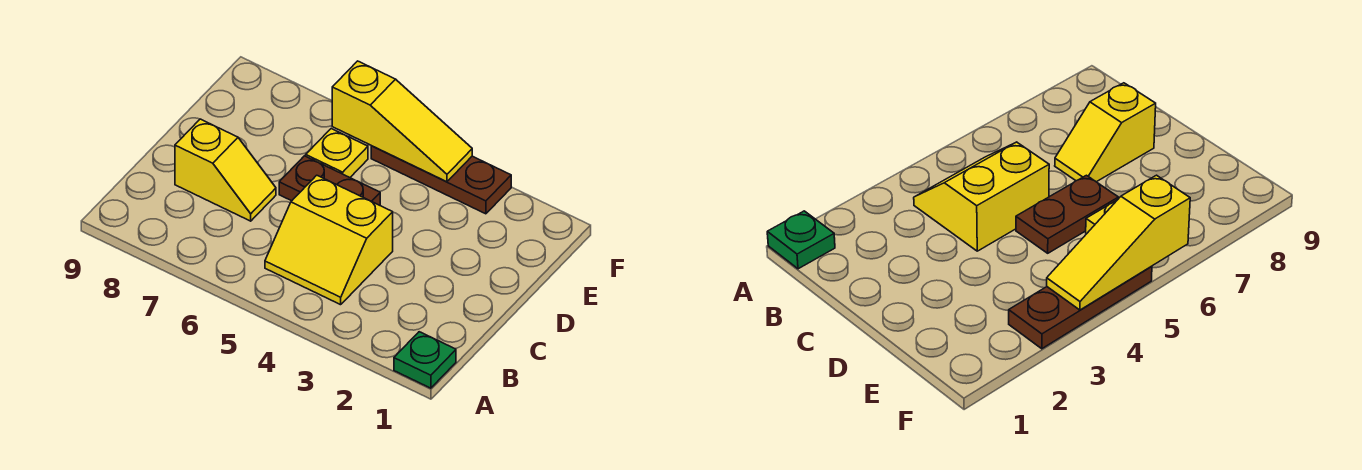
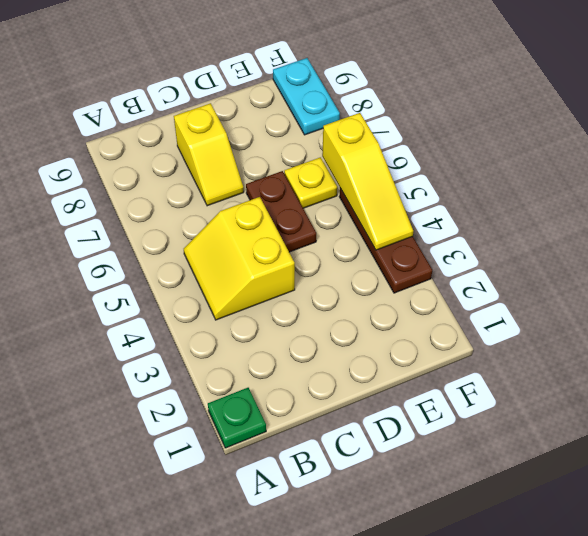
none -> cyan 1x2 plate [273,58,340,135]

